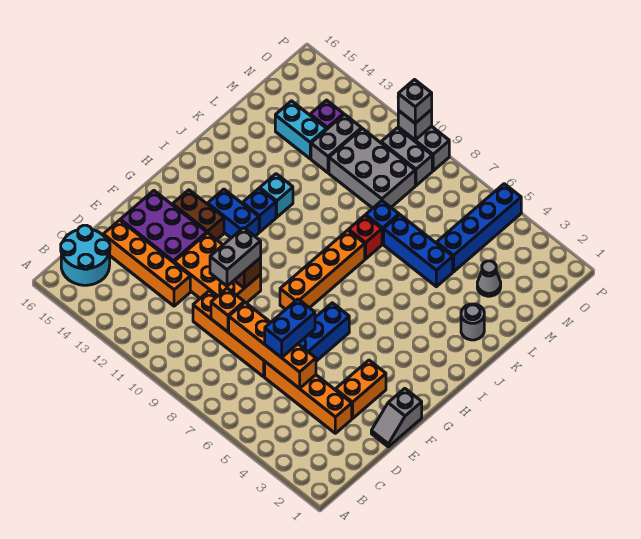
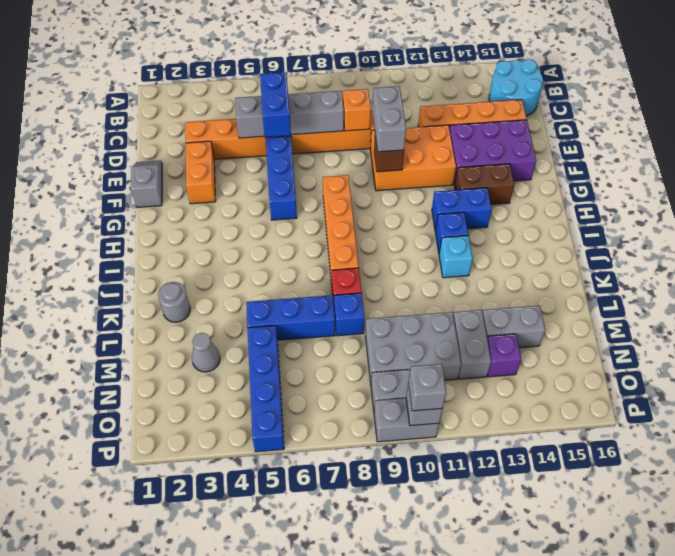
orange 1x4 brick [229,302,316,389] -> grey 1x4 brick [235,91,344,138]
cyan 1x2 brick [275,101,326,159] -> grey 1x2 brick [483,306,545,348]

